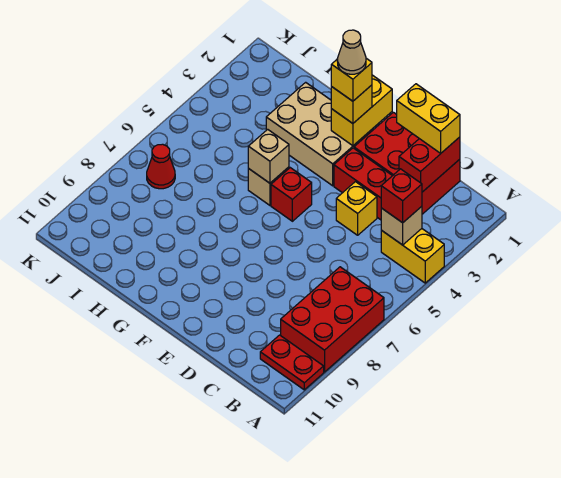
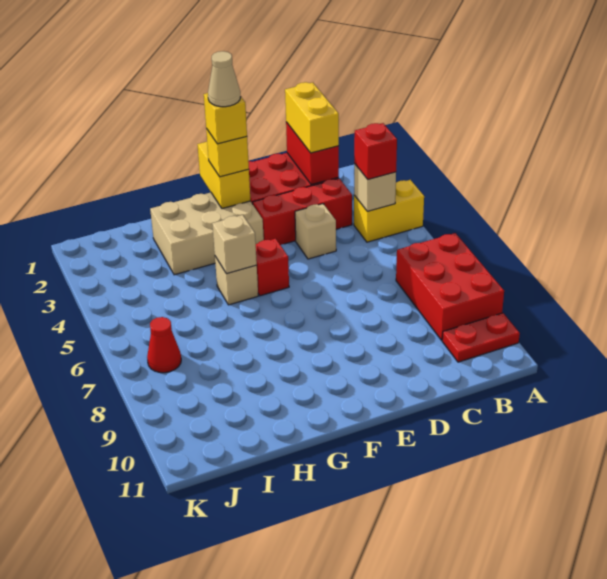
yellow 1x2 brick [397,84,460,153] -> yellow 1x2 brick turned to [285,82,339,153]
yellow 1x1 brick [336,182,377,235] -> tan 1x1 brick [295,204,336,259]

